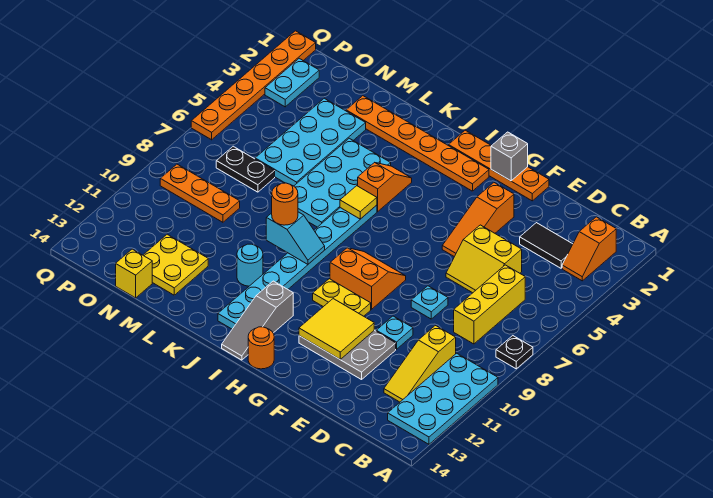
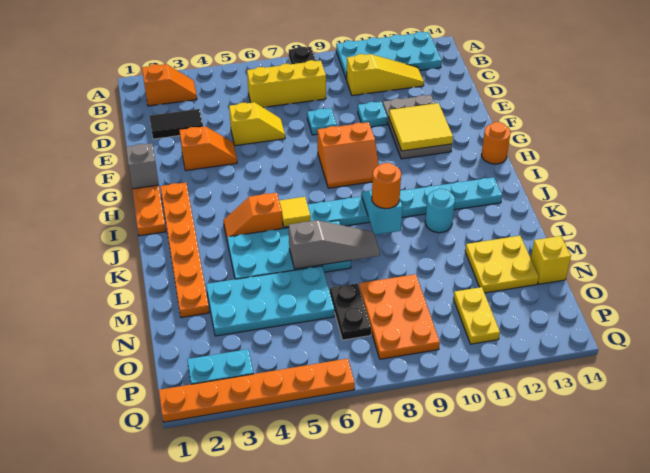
black 1x2 tile [520,223,573,268] -> black 1x2 tile turned to [149,109,203,139]
yellow 2x2 slope [446,225,522,293] -> yellow 1x2 slope [229,102,285,146]
orange 1x3 slope [442,183,514,257] -> orange 1x2 slope [179,126,237,170]
orange 2x2 slope [330,248,406,309] -> orange 2x2 slope turned to [317,122,379,188]
yellow 1x2 plate [313,279,371,316] -> yellow 1x2 plate moved to [454,287,500,344]
grey 1x3 slope [222,281,293,360] -> grey 1x3 slope moved to [289,220,380,269]
orange 1x3 plate [160,164,240,222] -> orange 2x3 plate [359,274,440,359]

